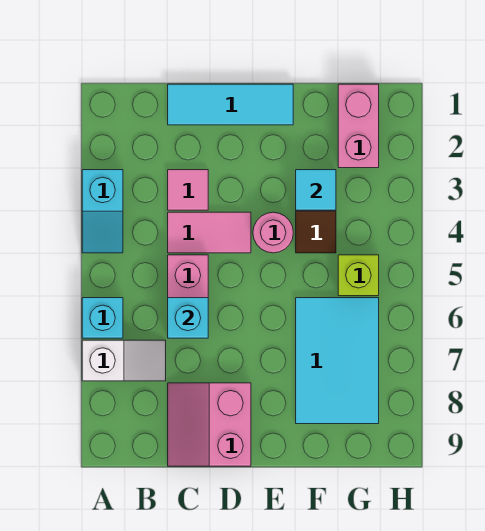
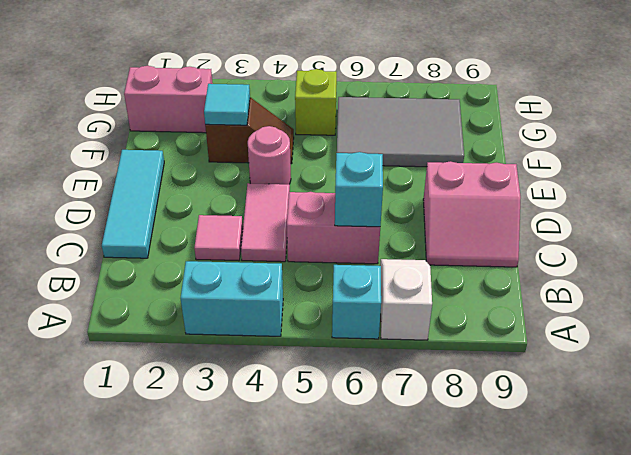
cyan 1x2 slope [82,170,123,253] -> cyan 1x2 brick [181,261,283,336]
cyan 2x3 tile [296,298,379,424] -> grey 2x3 tile [337,97,464,167]

